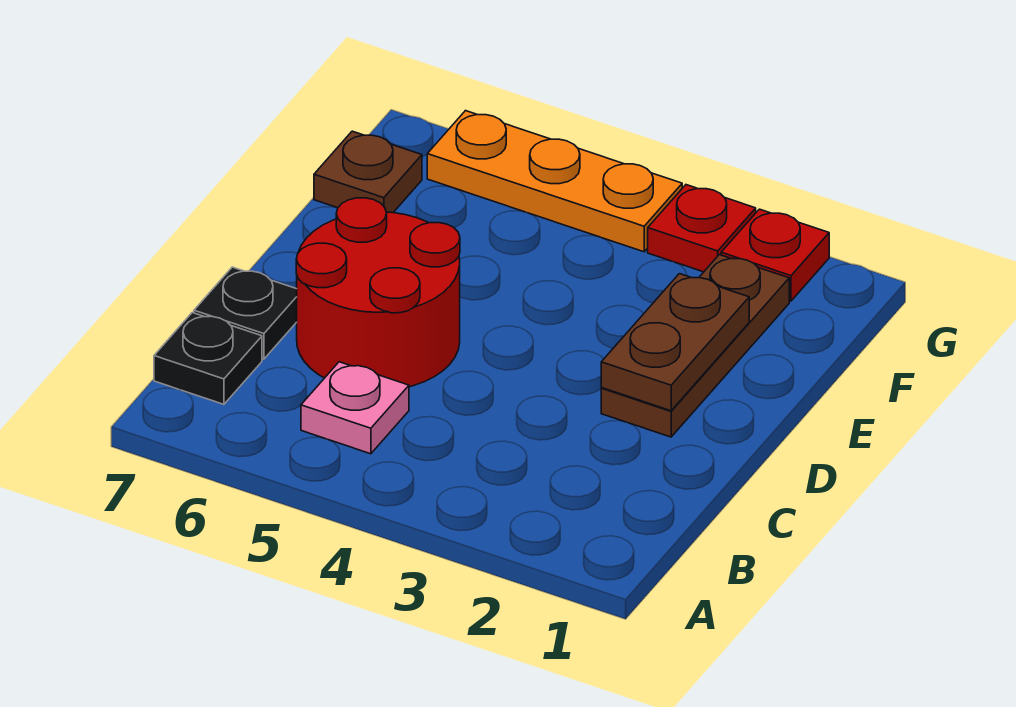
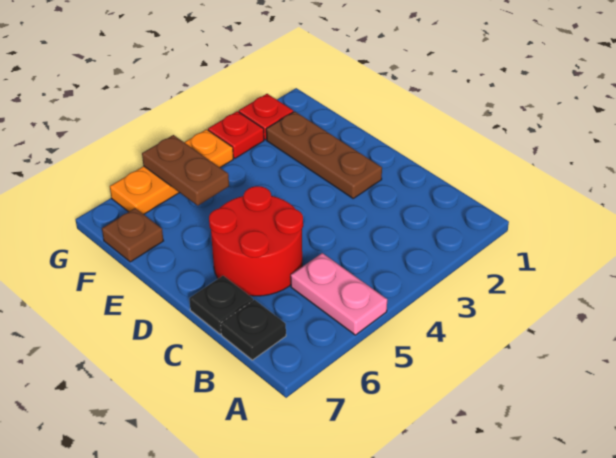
pink 1x1 plate [301,362,409,454] -> pink 1x2 plate [291,253,387,335]
brown 1x2 plate [601,274,749,411] -> brown 1x2 plate moved to [142,135,229,206]

